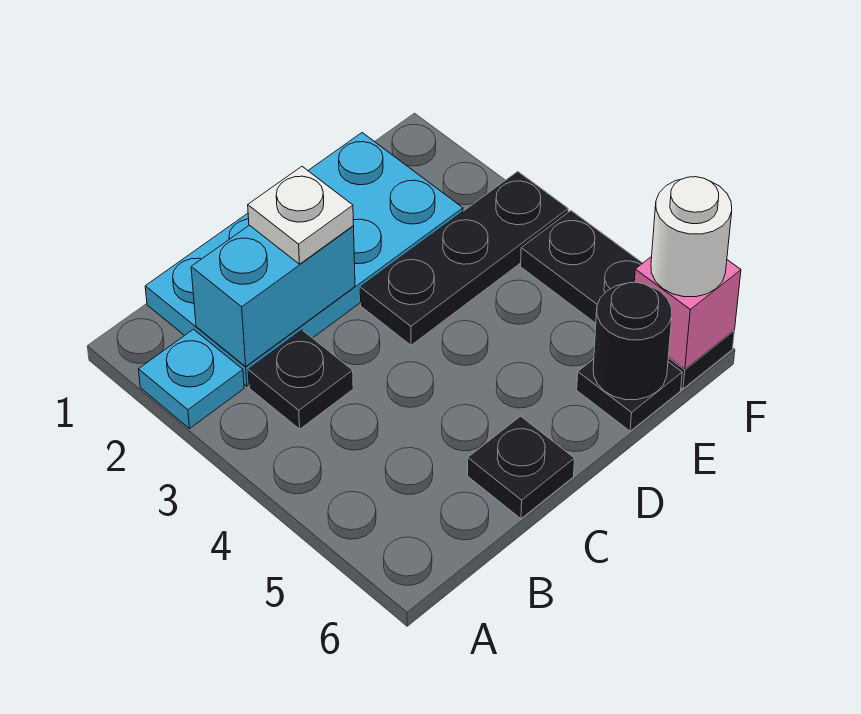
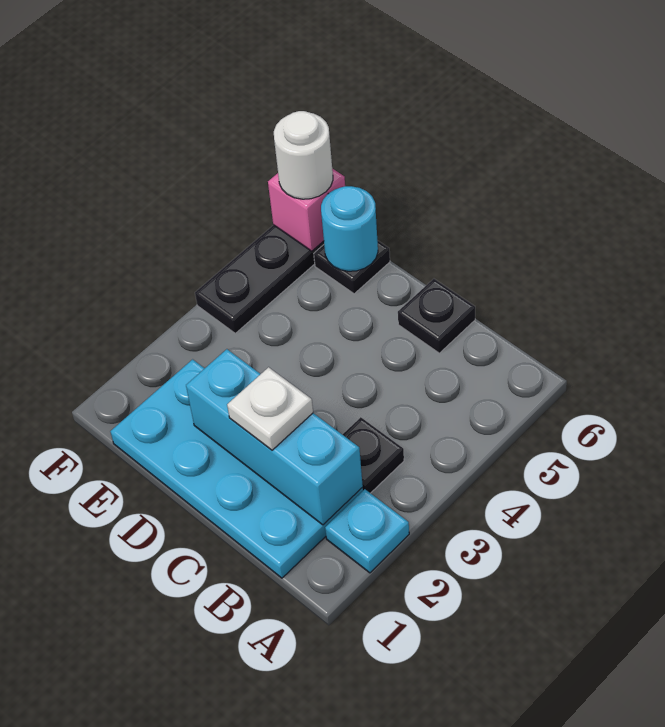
cyan 1x2 brick [191,225,355,366] -> cyan 1x3 brick [186,349,363,525]
black 1x3 plate [360,171,568,345] -> none
black 1x1 round brick [593,282,672,400] -> cyan 1x1 round brick [321,186,378,271]

